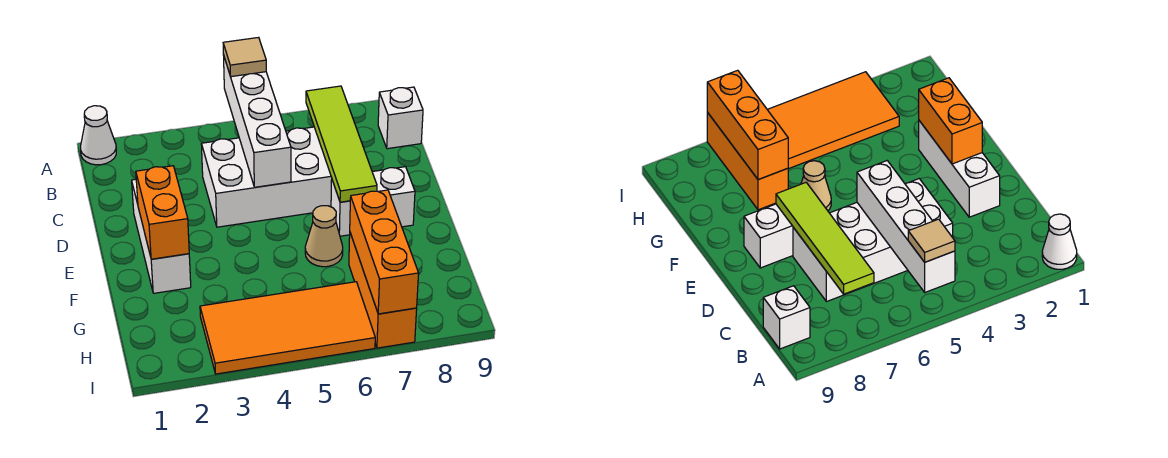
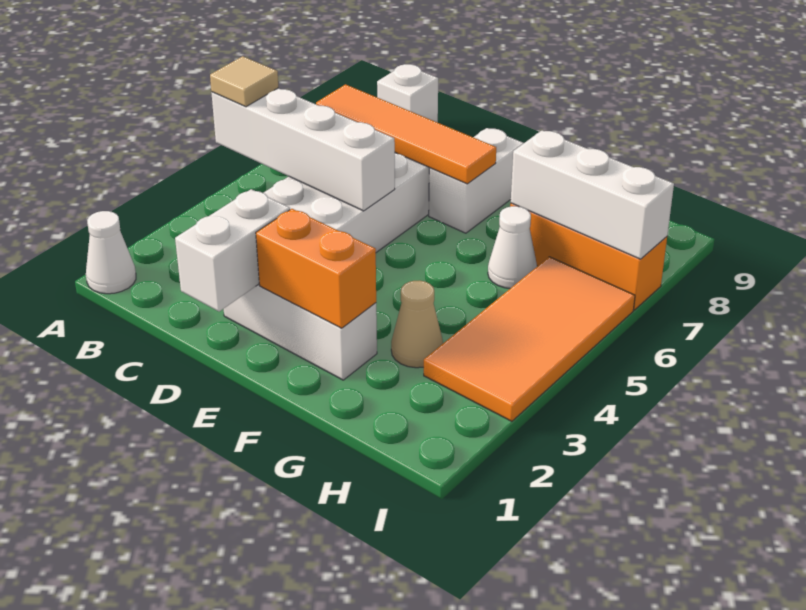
lime 1x4 tile [306,86,377,202] -> orange 1x4 tile [316,84,496,184]
none -> white 1x2 brick [175,189,290,312]
tan 1x1 cone [305,206,343,267] -> tan 1x1 cone moved to [391,280,443,368]
none -> white 1x1 cone [488,206,537,289]
orange 1x3 brick [350,190,419,314] -> white 1x3 brick [511,130,674,259]

